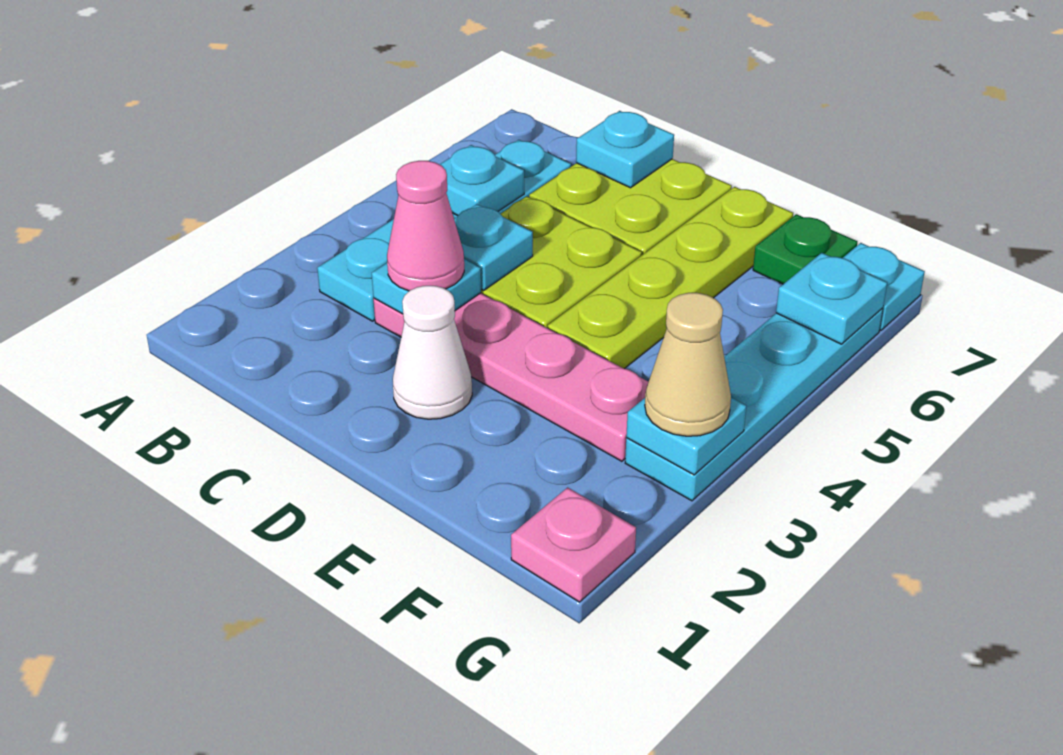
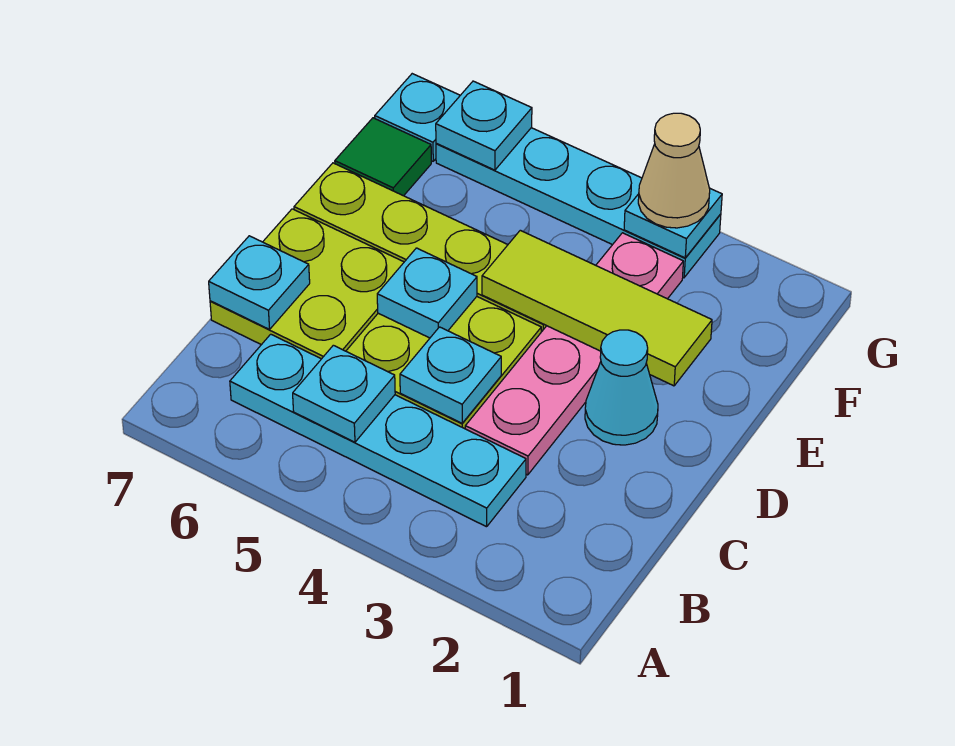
cyan 1x1 plate [372,259,481,314] -> cyan 1x1 plate moved to [377,248,477,338]
pink 1x1 cone [387,161,464,291] -> none
white 1x1 cone [393,286,472,419] -> cyan 1x1 cone [585,330,658,445]
none -> lime 1x3 tile [482,230,712,386]
green 1x1 plate [753,214,857,284] -> green 1x1 tile [335,118,431,196]
pink 1x1 plate [511,487,636,602] -> none

